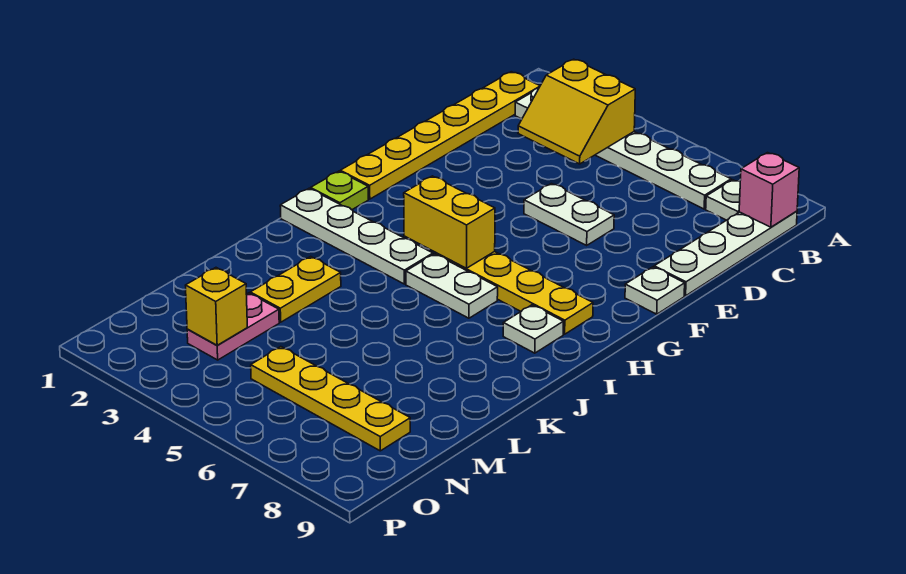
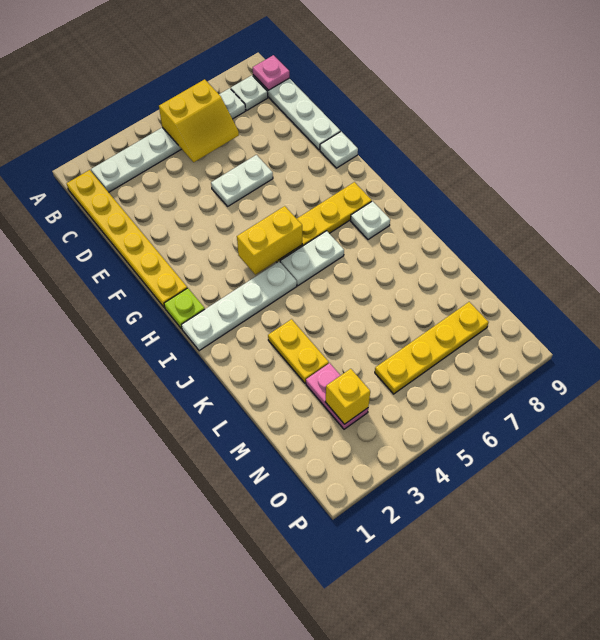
yellow 2x2 slope [518,59,635,164] -> yellow 2x2 slope moved to [159,79,239,162]
pink 1x1 brick [739,153,799,227] -> pink 1x1 plate [253,55,289,90]

